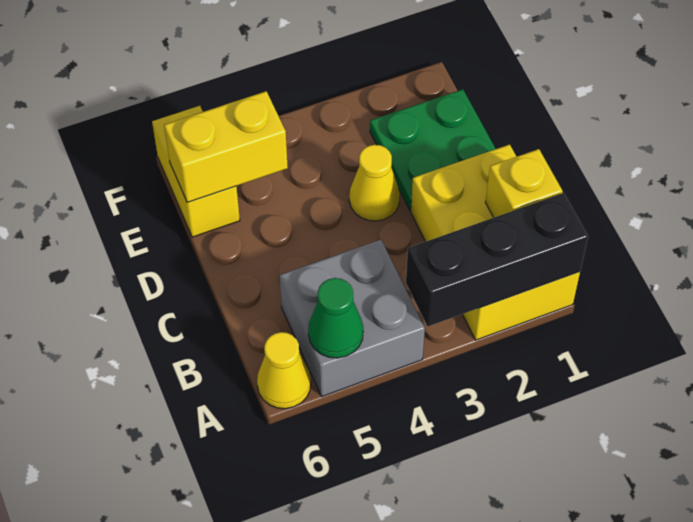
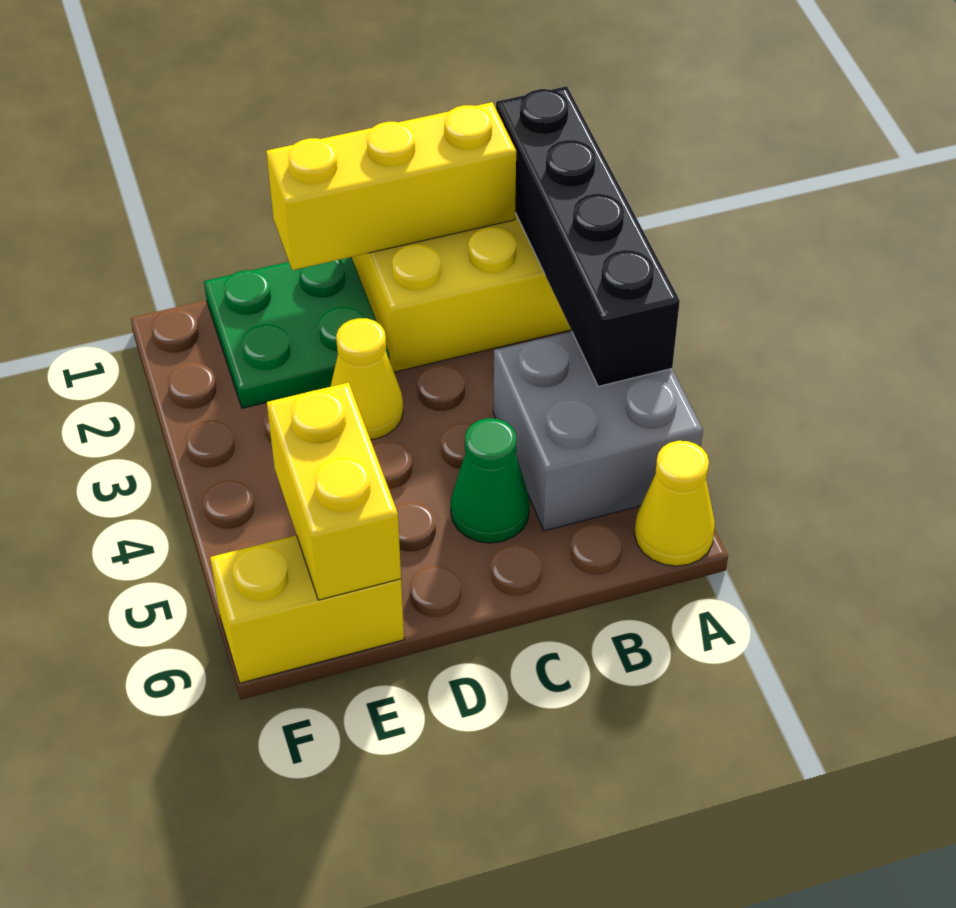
black 1x3 brick [406,193,588,327] -> black 1x4 brick [496,86,680,386]
green 1x1 cone [308,278,363,358] -> green 1x1 cone moved to [451,418,530,543]
yellow 1x1 brick [486,149,563,218] -> yellow 1x3 brick [266,102,516,270]

